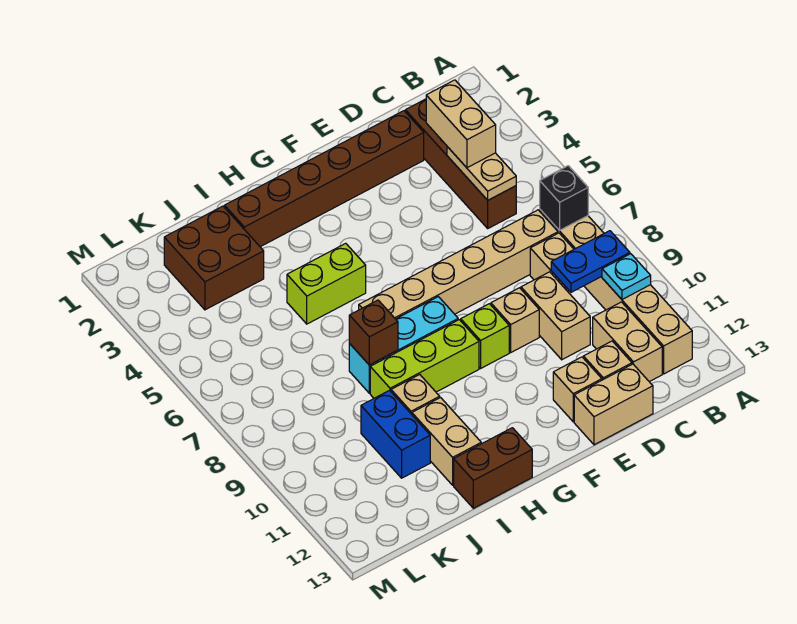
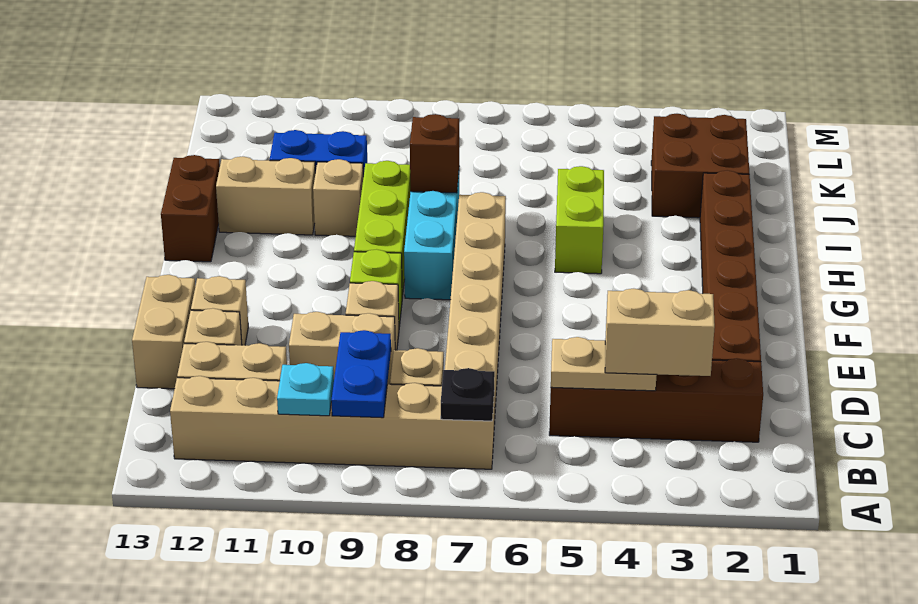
black 1x1 brick [540,166,588,230] -> black 1x1 plate [441,368,495,421]

